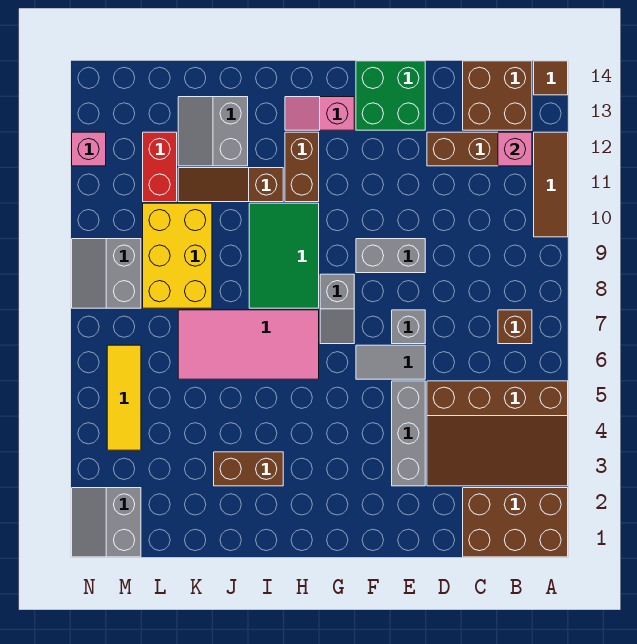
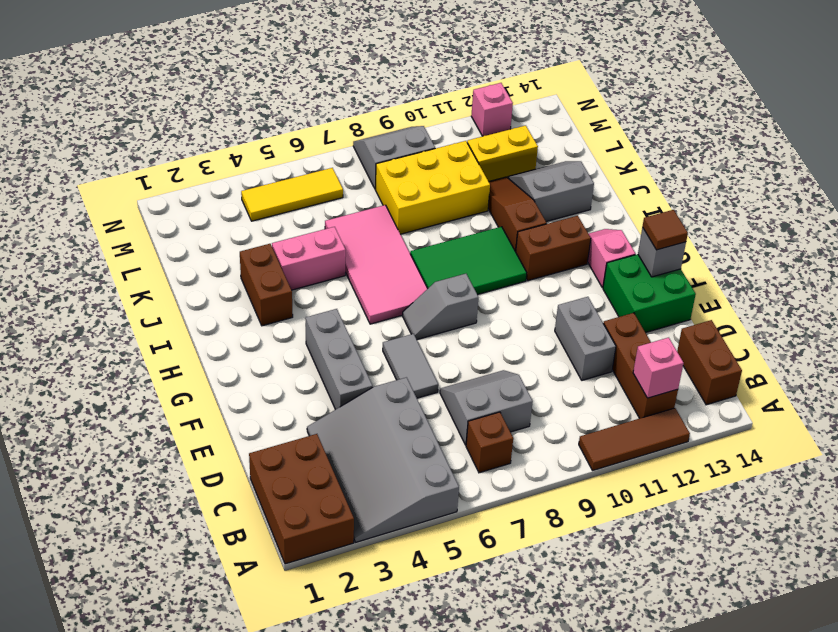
brown 3x4 slope [427,381,568,486] -> grey 3x4 slope [307,377,459,542]
brown 1x1 tile [534,61,568,95] -> brown 1x1 tile moved to [643,210,688,250]
brown 2x2 brick [463,61,532,130] -> brown 1x2 brick [677,320,742,405]
grey 1x3 brick [392,381,425,486] -> grey 1x3 brick turned to [305,309,373,410]
grey 1x1 brick [392,310,425,344] -> grey 1x1 brick moved to [638,227,686,277]
grey 1x2 brick [356,239,425,273] -> grey 1x2 brick moved to [555,297,616,380]
none -> pink 1x2 brick [272,227,346,290]
red 1x2 brick [143,132,177,202] -> yellow 1x2 brick [467,126,538,182]
grey 2x2 slope [72,488,141,557] -> grey 2x2 slope moved to [440,370,533,445]

